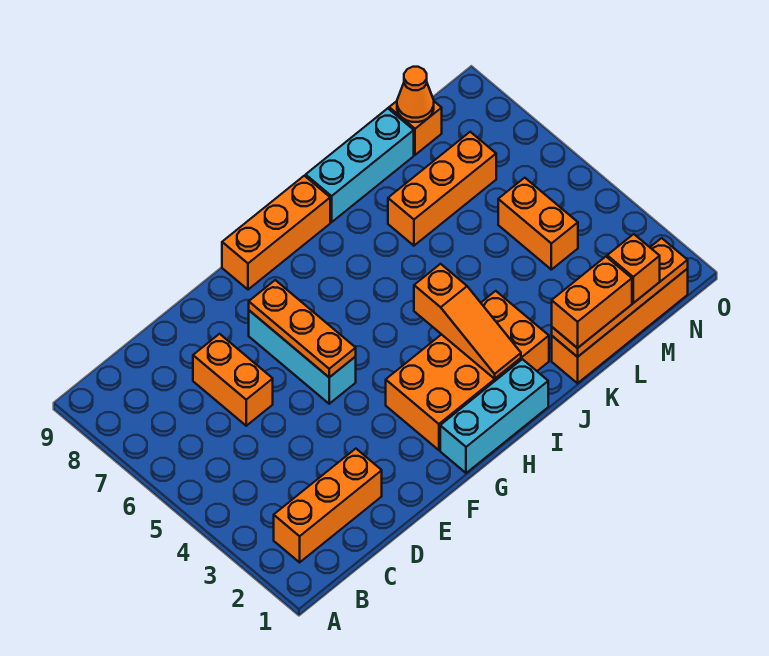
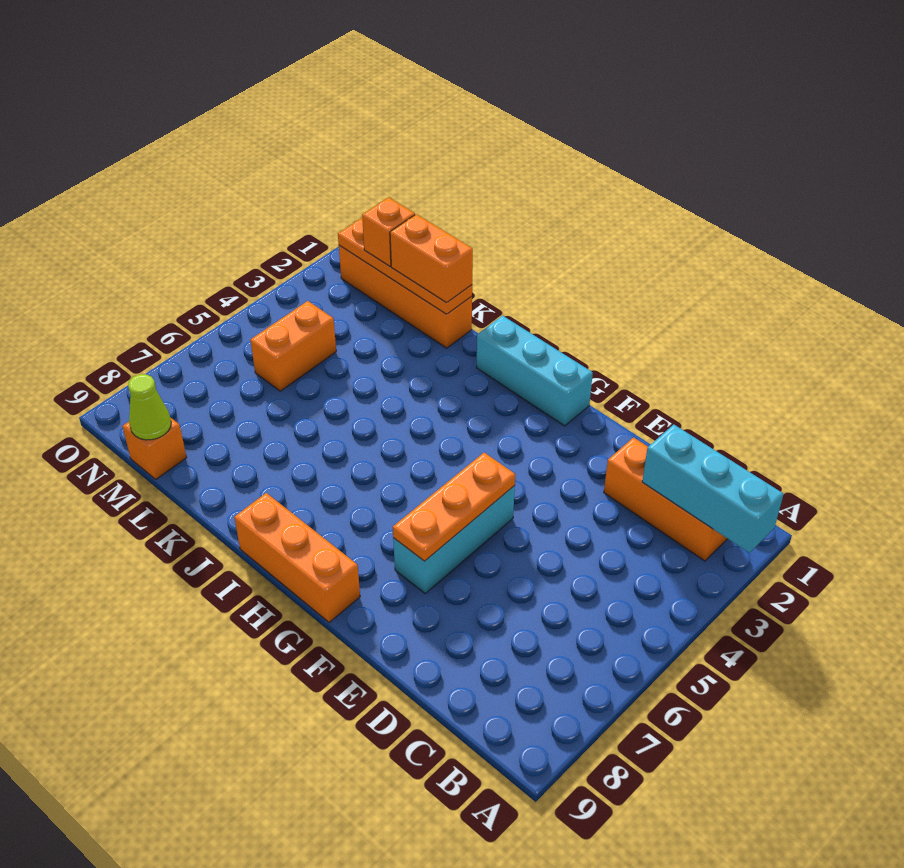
orange 1x2 brick [193,334,273,426] -> none
orange 2x4 brick [386,291,549,450] -> none
orange 1x3 slope [414,264,521,379] -> none
cyan 1x3 brick [306,108,414,222] -> cyan 1x3 brick moved to [642,424,784,553]
orange 1x3 brick [388,132,496,246] -> none
orange 1x1 cone [397,67,434,122] -> lime 1x1 cone [128,374,171,440]

